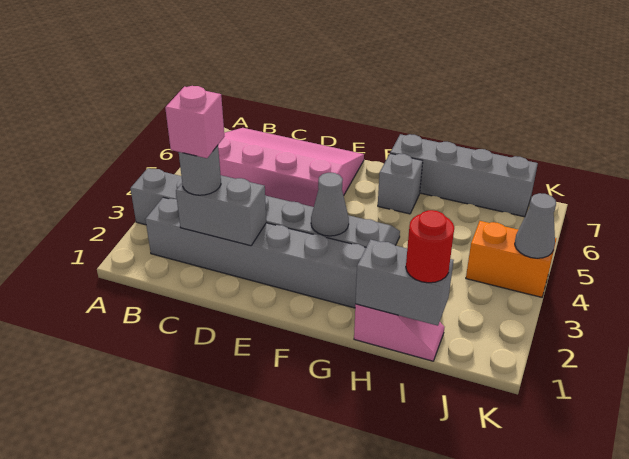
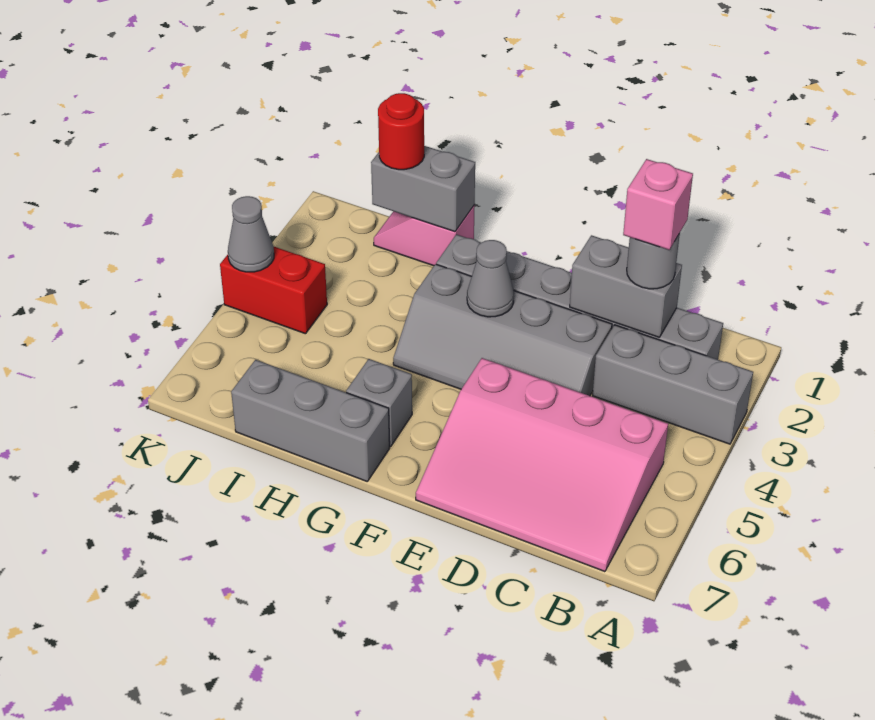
grey 1x4 brick [390,134,538,217] -> grey 1x3 brick [231,360,390,481]
orange 1x2 brick [466,221,556,297] -> red 1x2 brick [220,247,327,334]

